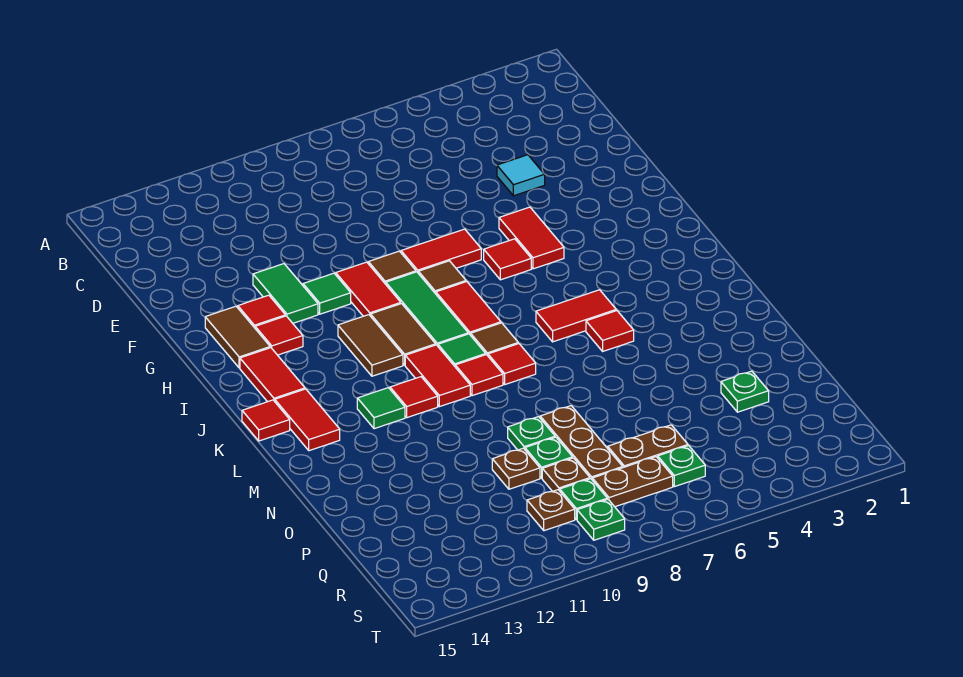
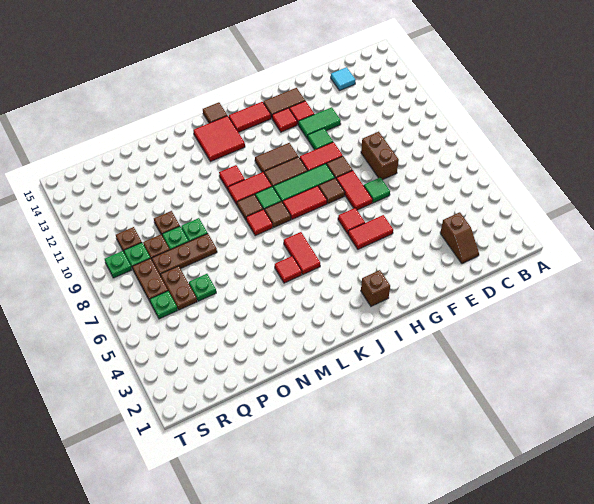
none -> brown 1x2 slope [440,212,479,264]
cyan 1x1 tile [497,155,545,196] -> cyan 1x1 tile moved to [331,67,355,91]
none -> brown 1x2 brick [361,132,399,180]
none -> brown 1x1 brick [361,270,390,306]
red 1x2 tile [275,389,340,451] -> red 2x2 tile [193,116,245,162]
red 1x1 tile [242,400,290,441] -> brown 1x1 tile [203,102,227,123]
red 1x1 tile [455,355,503,396] -> brown 1x1 tile [237,195,263,220]
green 1x1 tile [357,388,405,429] -> green 1x1 tile moved to [364,177,390,203]
green 1x1 plate [721,371,769,412] -> green 1x1 plate moved to [189,274,216,301]

